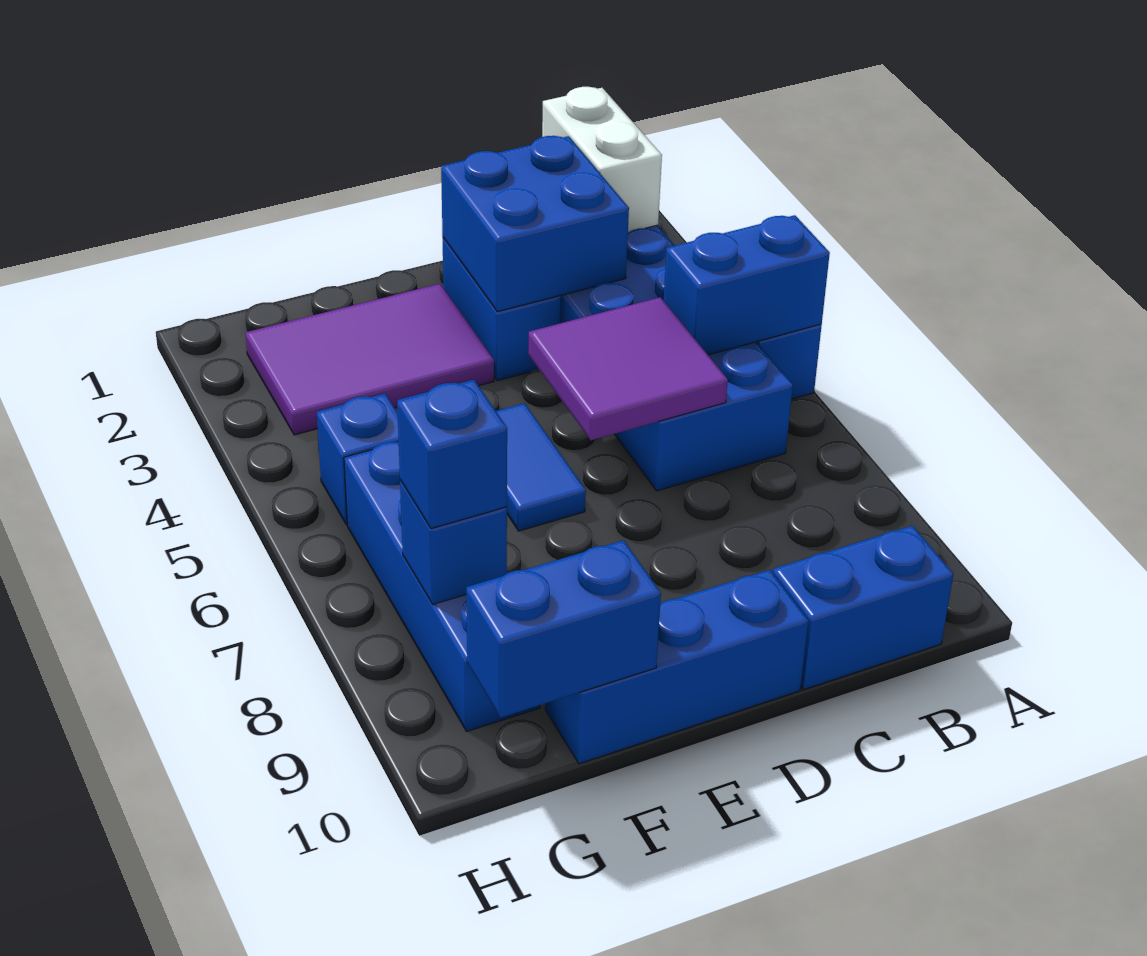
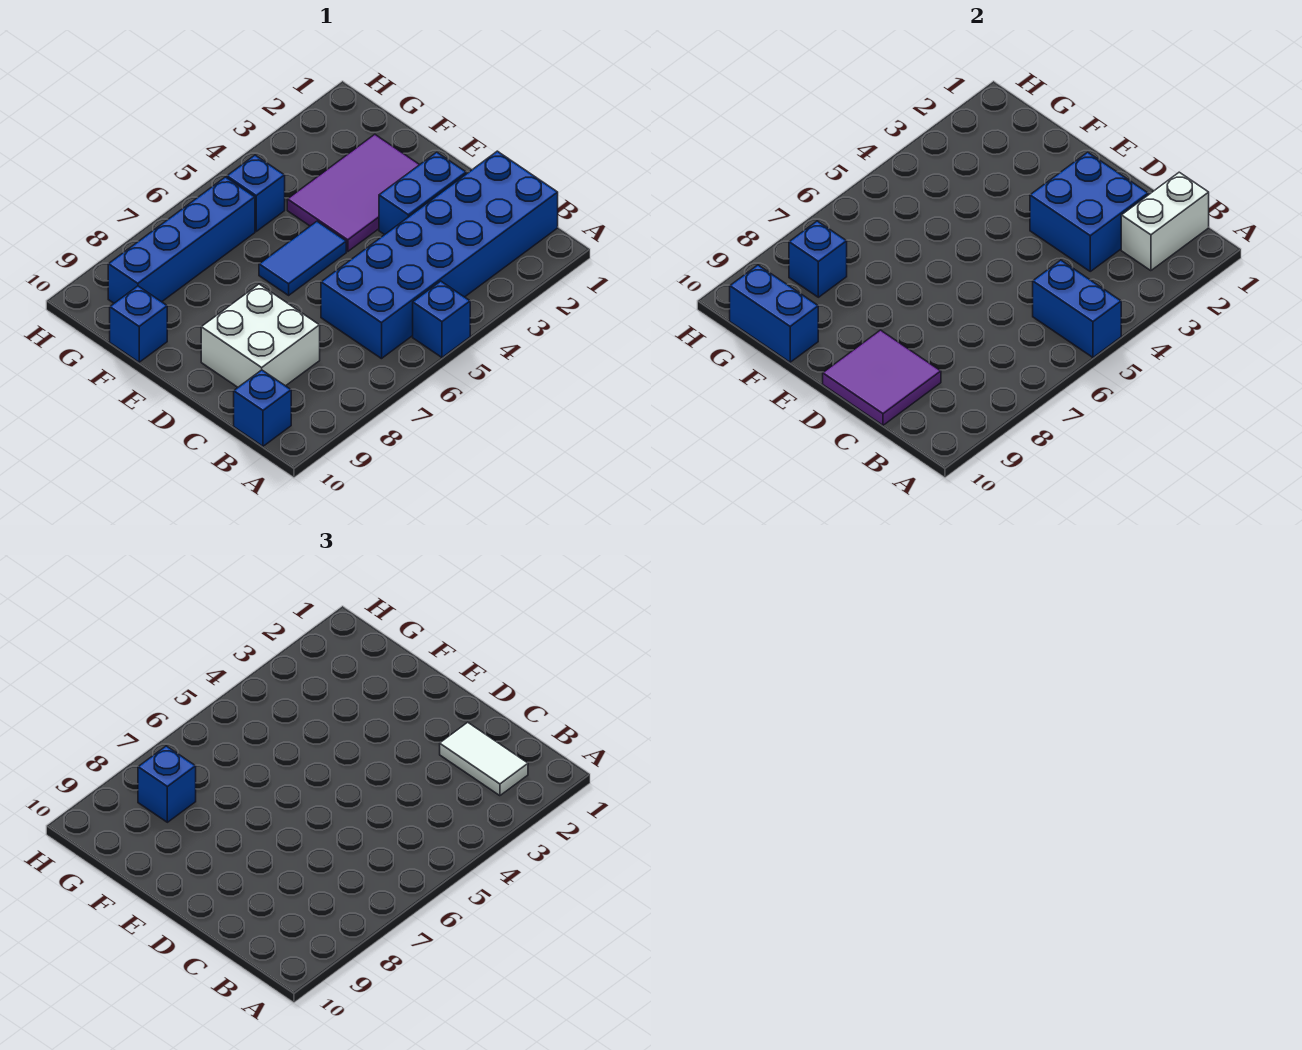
none -> white 1x2 tile [440,722,528,796]
blue 1x2 brick [773,526,953,689] -> blue 1x1 brick [234,370,291,446]
purple 2x2 tile [528,297,728,440] -> purple 2x2 tile moved to [823,330,941,425]
none -> white 2x2 brick [201,284,320,387]
blue 1x3 brick [545,570,808,764] -> blue 1x1 brick [110,286,167,362]
purple 2x3 tile [245,284,494,435] -> purple 2x3 tile turned to [287,134,419,252]

